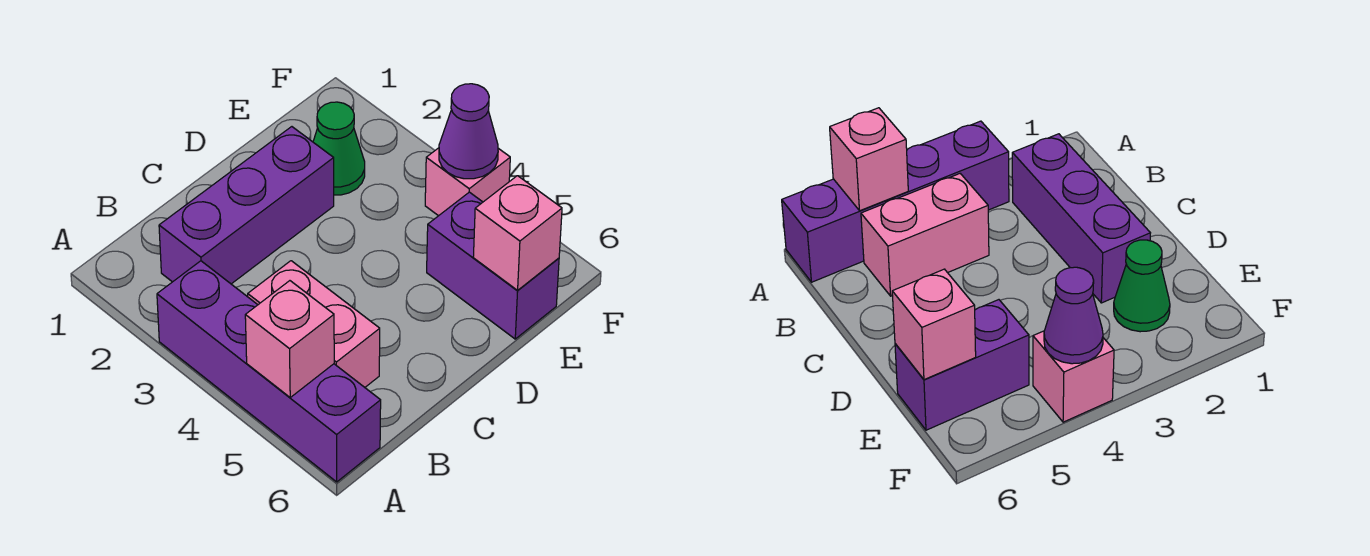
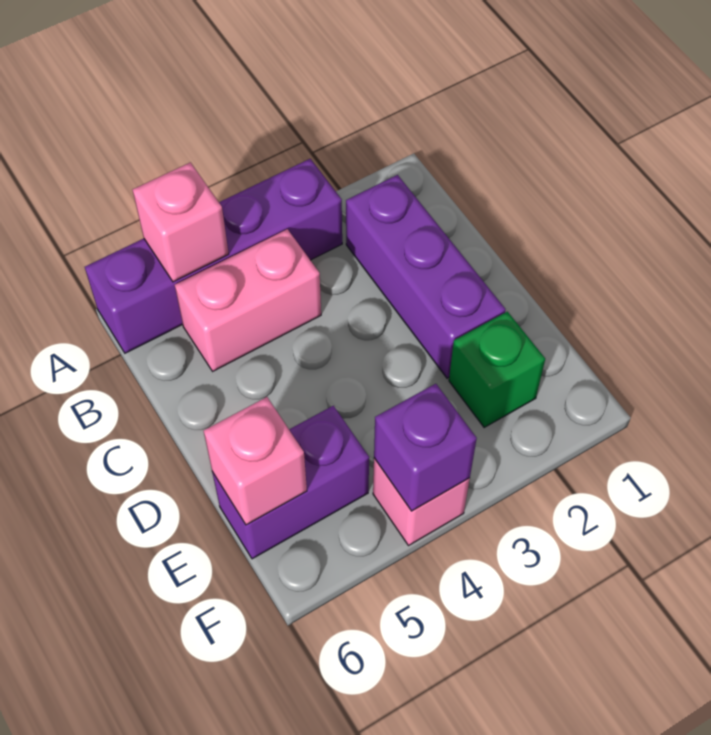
green 1x1 cone [313,102,365,195] -> green 1x1 brick [449,312,545,427]
purple 1x1 cone [439,84,498,179] -> purple 1x1 brick [374,384,477,511]

